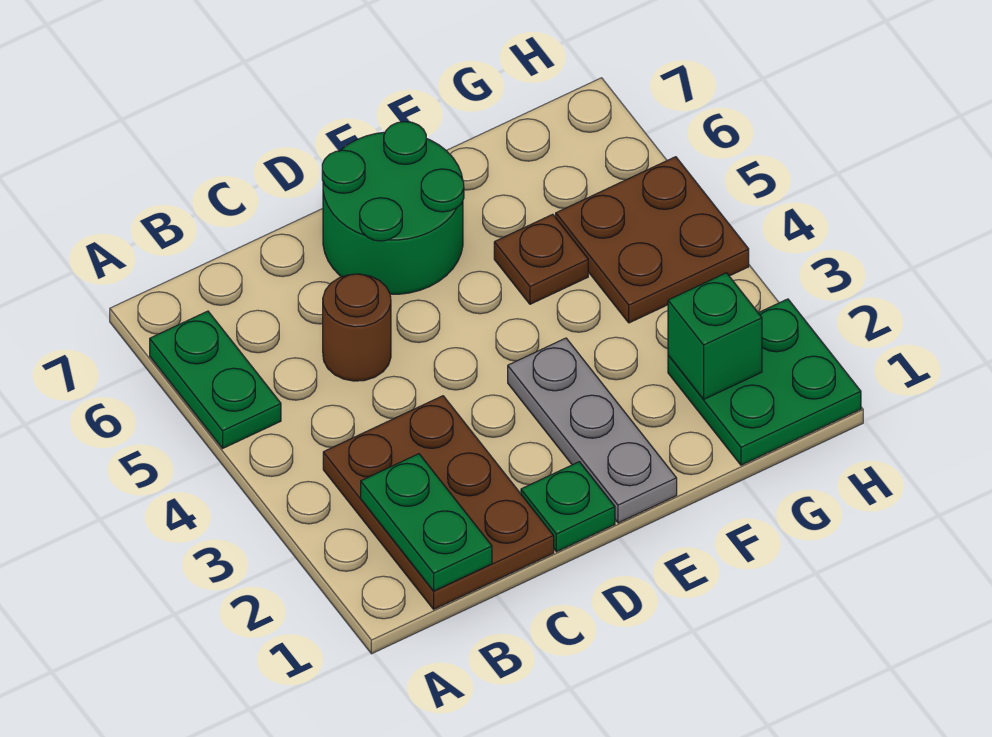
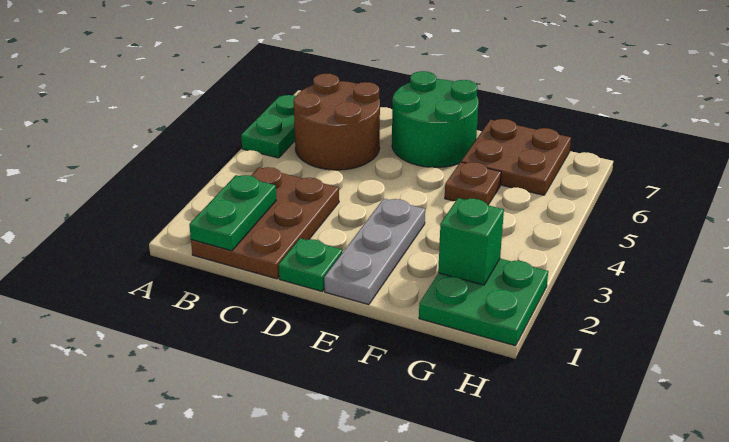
brown 1x1 round brick [323,274,391,381] -> brown 2x2 round brick [294,74,380,170]
brown 2x2 plate [556,157,749,323] -> brown 2x2 plate moved to [461,119,571,195]

